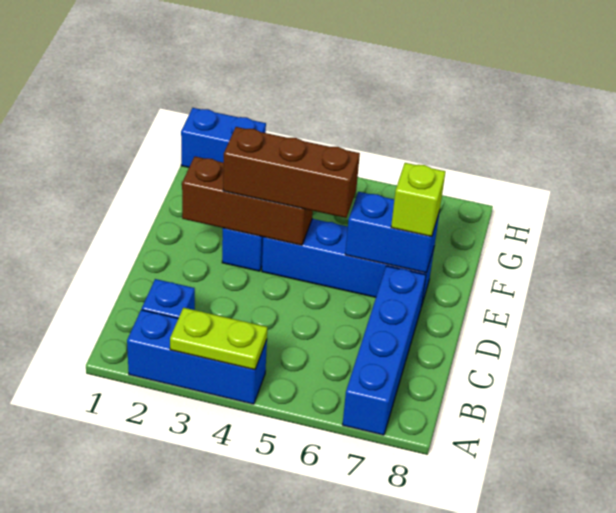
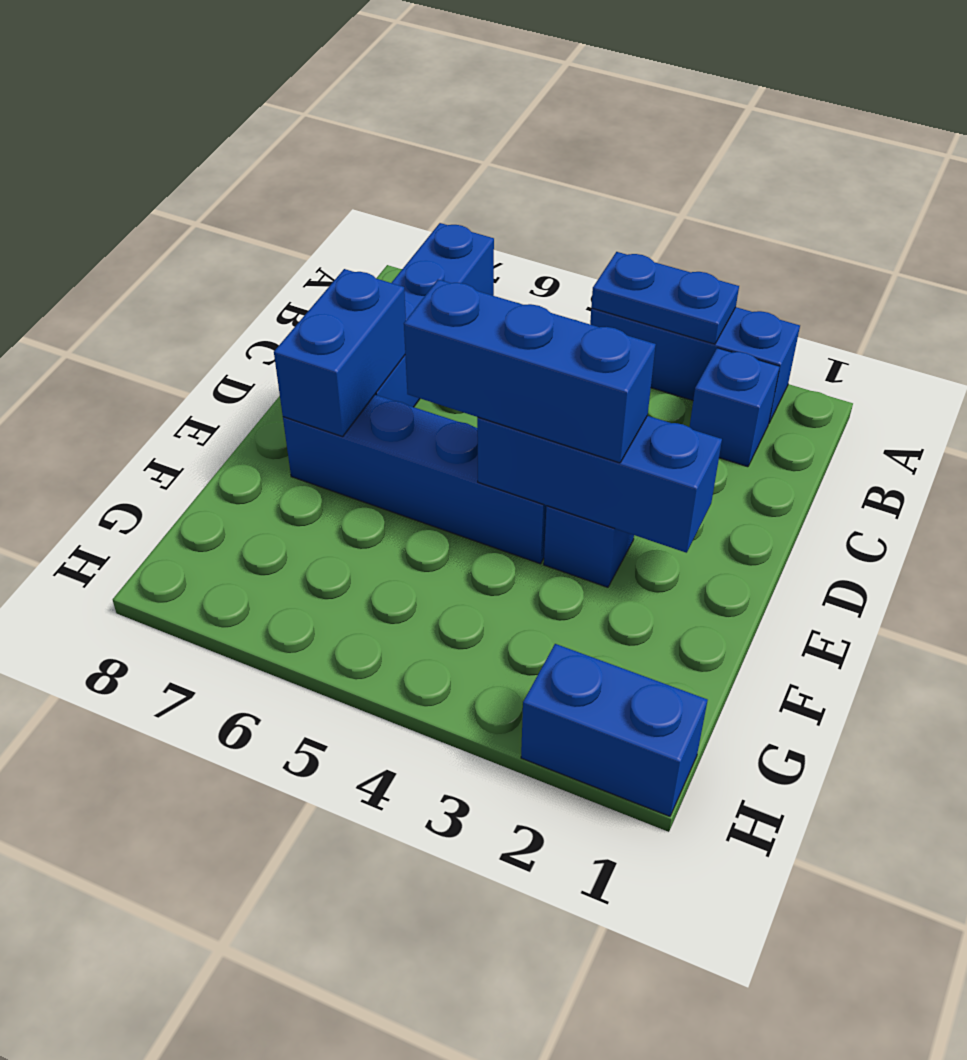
lime 1x2 plate [170,308,267,370] -> blue 1x2 plate [591,252,739,344]
brown 1x3 brick [182,157,313,245] -> blue 1x3 brick [477,416,722,553]
brown 1x3 brick [223,127,360,218] -> blue 1x3 brick [404,279,656,463]
blue 1x2 brick [345,192,440,273] -> blue 1x2 brick turned to [274,269,406,437]
lime 1x1 brick [391,163,446,237] -> none

